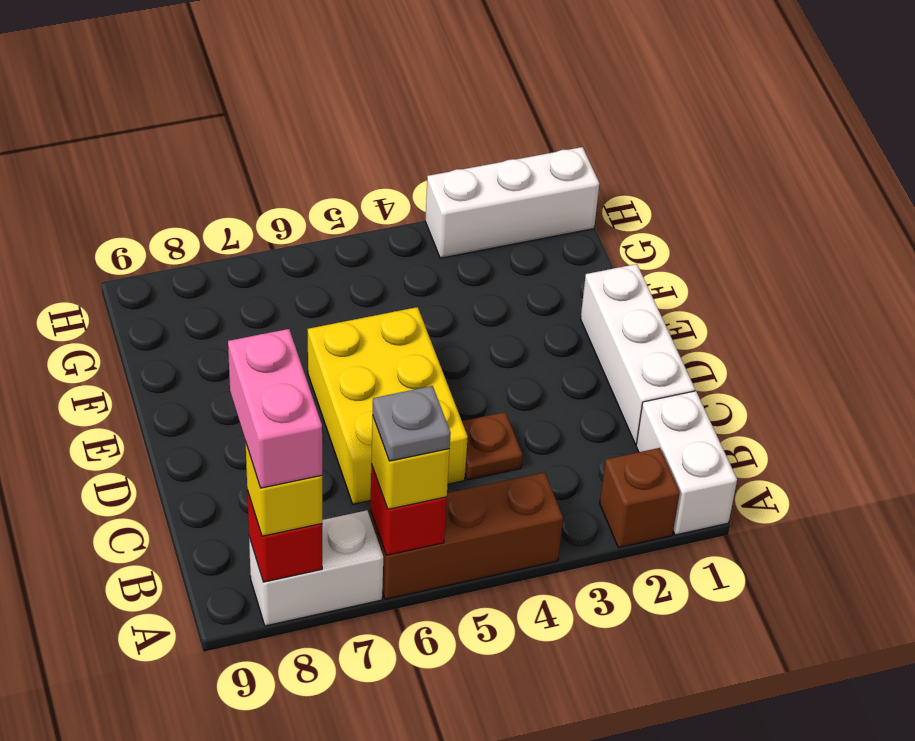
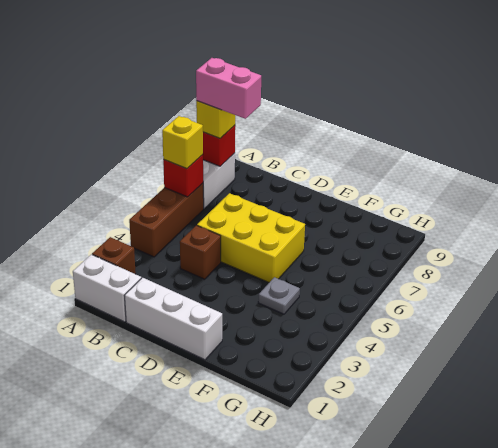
grey 1x1 plate [373,386,451,461] -> grey 1x1 plate moved to [258,277,300,314]
brown 1x1 plate [462,412,522,480] -> brown 1x1 brick [180,225,221,279]
white 1x3 brick [425,147,599,258] -> none

